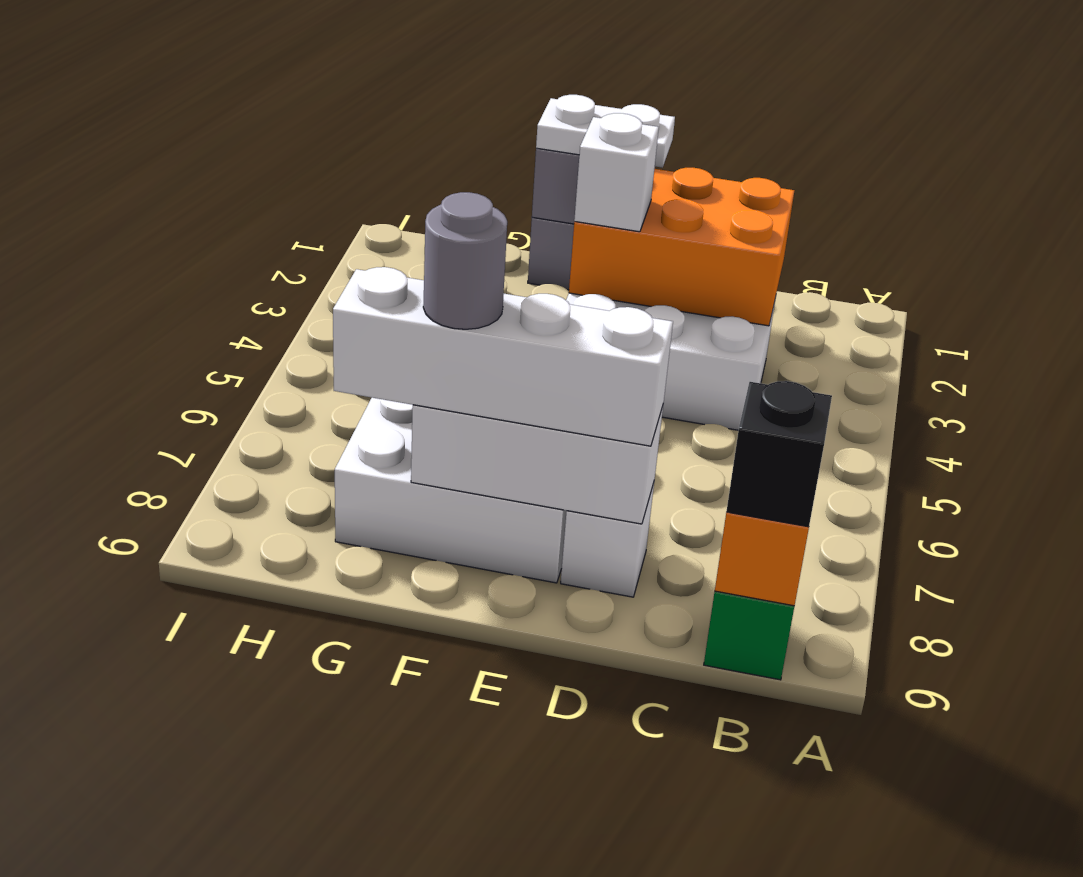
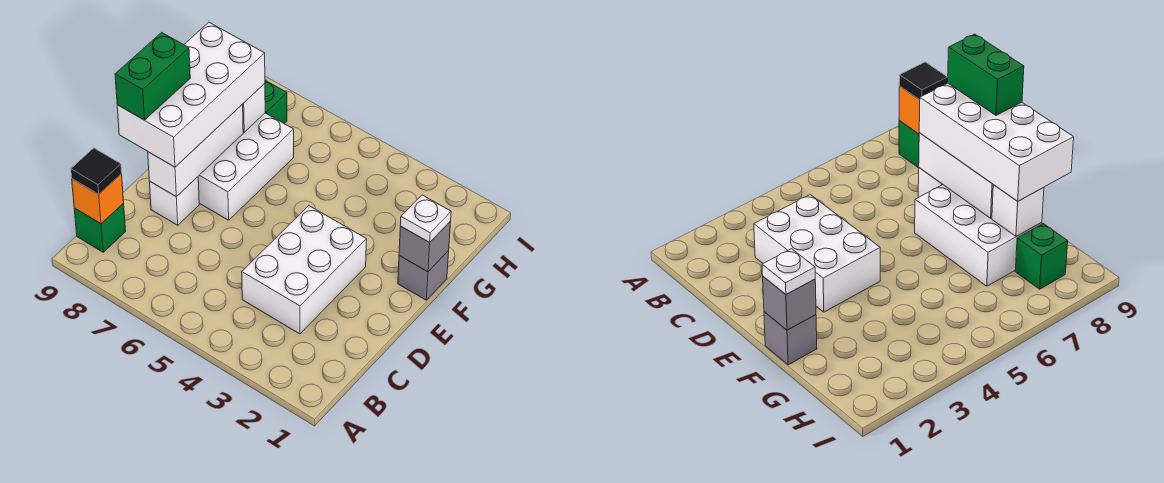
black 1x1 brick [726,381,832,527] -> black 1x1 tile [71,148,122,194]
orange 2x3 brick [569,168,795,326] -> none
white 1x4 brick [333,267,673,446] -> white 2x4 brick [117,22,265,167]
none -> green 1x2 brick [115,32,190,120]
white 1x2 plate [536,95,675,168] -> white 1x1 plate [400,195,451,242]
white 1x1 brick [574,113,659,232] -> white 1x1 brick moved to [243,84,265,132]
grey 1x1 round brick [423,192,507,329] -> none
none -> green 1x1 brick [265,80,287,124]

